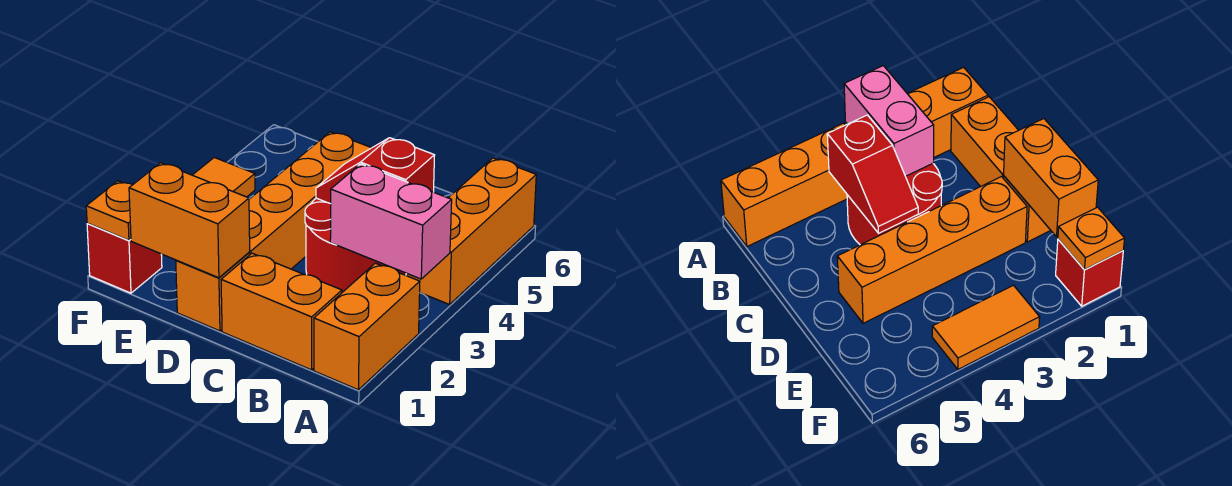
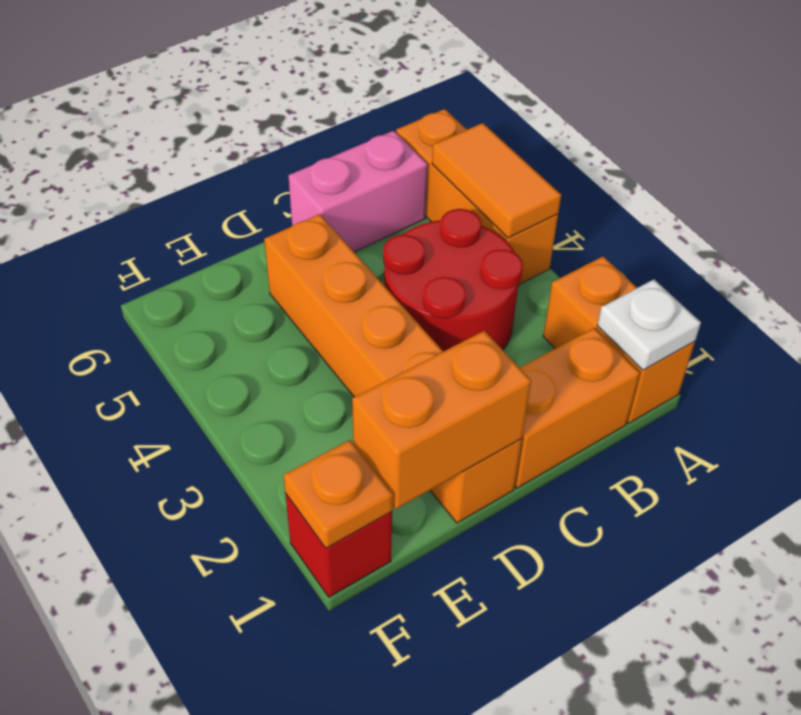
none -> white 1x1 plate [597,279,701,370]
pink 1x2 brick [330,164,452,279] -> pink 1x2 brick moved to [288,131,428,252]
red 1x2 slope [316,138,435,204] -> none
orange 1x2 tile [193,157,255,197] -> orange 1x2 tile moved to [432,123,561,238]

